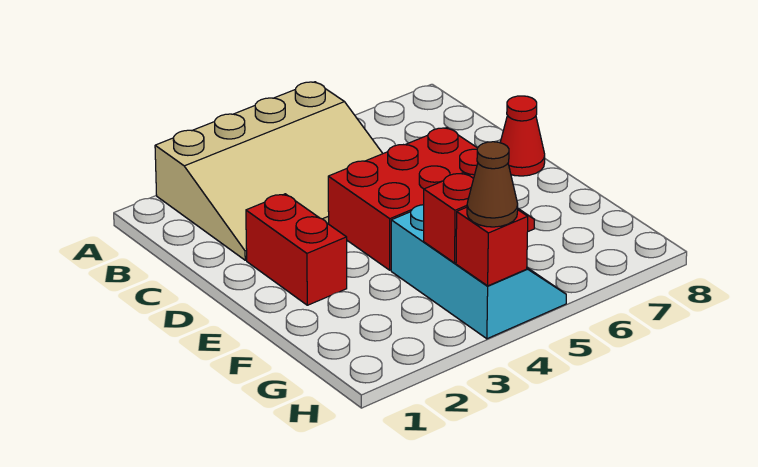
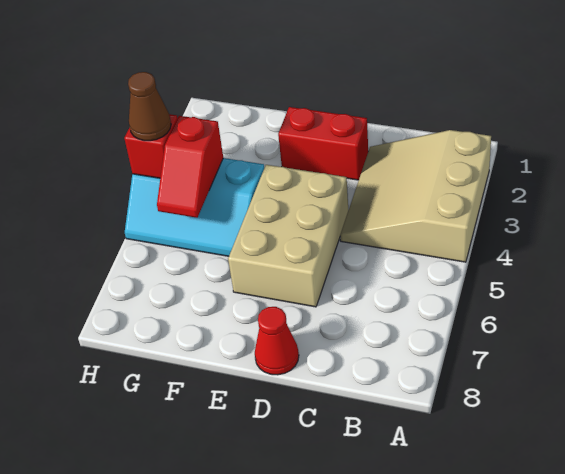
tan 3x4 slope [155,82,383,260] -> tan 3x3 slope [340,130,491,262]
red 2x3 brick [328,128,478,270] -> tan 2x3 brick [228,165,348,307]

